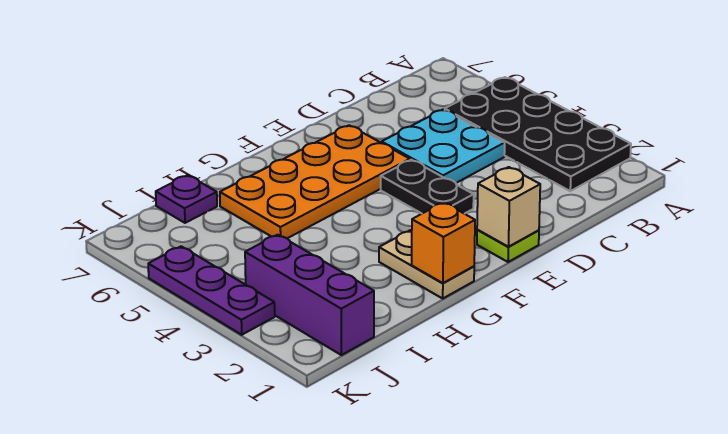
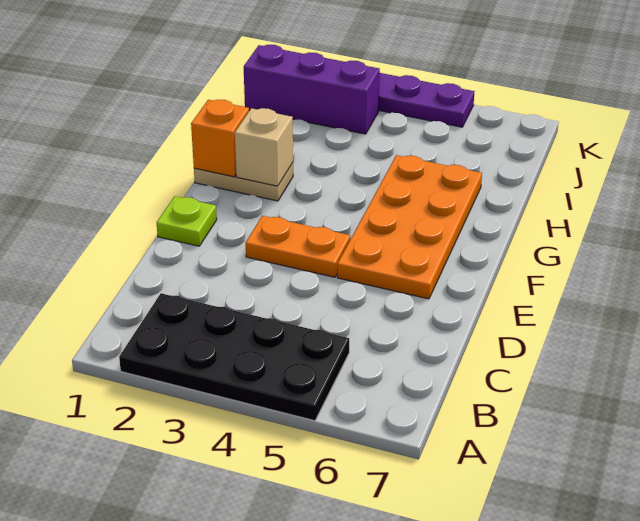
cyan 2x2 plate [382,109,505,183] -> none
tan 1x1 brick [477,167,540,247] -> tan 1x1 brick moved to [235,108,293,186]
black 1x2 plate [381,160,474,214] -> orange 1x2 plate [246,216,350,277]
purple 1x1 plate [156,175,217,223] -> none

